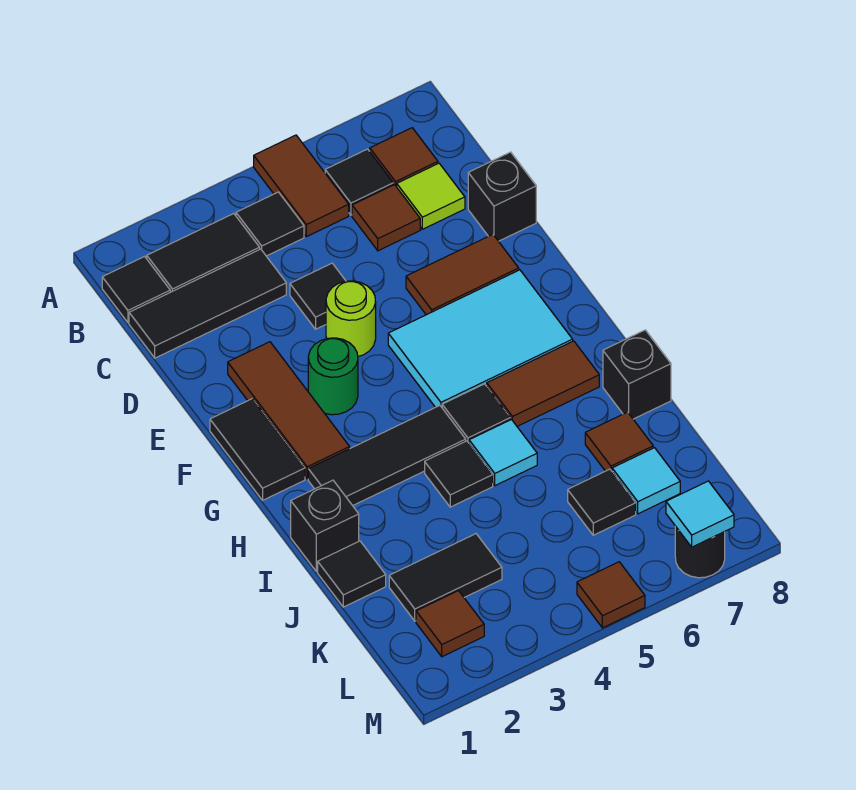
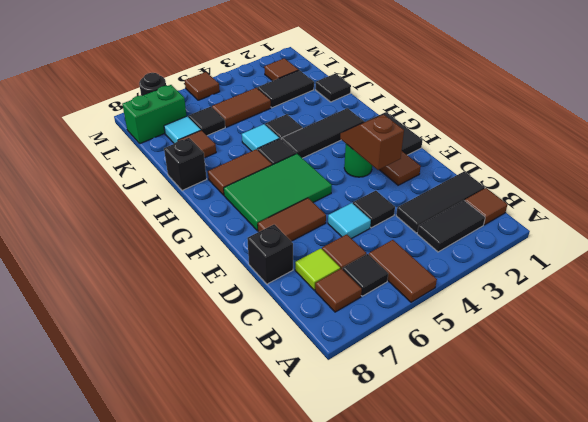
black 1x1 tile [102,257,170,323] -> brown 1x1 tile [465,188,507,225]
black 1x1 tile [236,192,304,256] -> none
none -> brown 1x2 slope [340,115,404,170]
lime 1x1 round brick [326,281,376,357] -> none
cyan 2x3 tile [388,270,573,407] -> green 2x3 tile [224,154,332,230]
black 1x1 brick [291,480,359,572] -> none
none -> brown 1x2 tile [212,88,271,127]
none -> green 1x2 brick [122,85,187,144]
cyan 1x1 tile [666,481,734,547] -> cyan 1x1 tile moved to [328,203,371,239]

